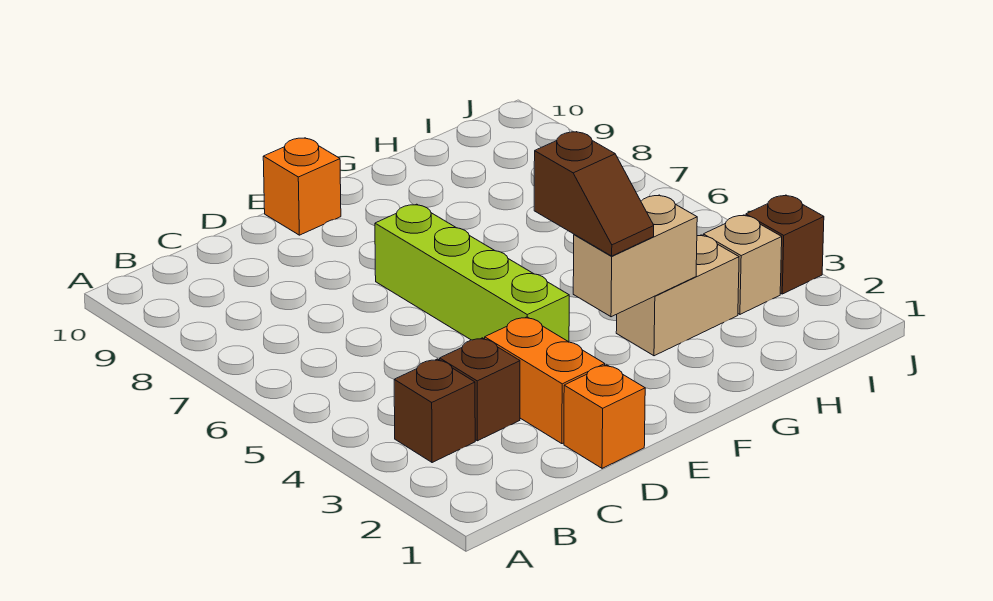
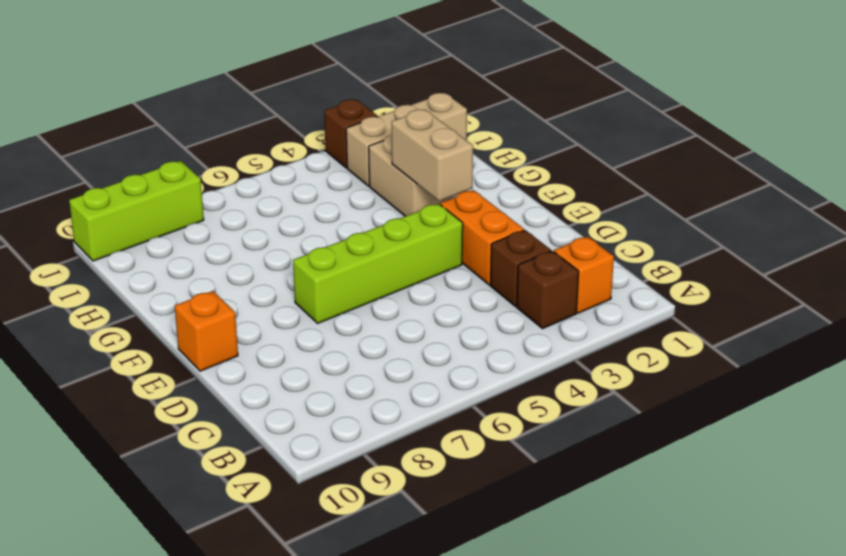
orange 1x1 brick [564,365,645,468] -> orange 1x1 brick moved to [554,236,614,313]
orange 1x2 brick [485,317,605,444] -> orange 1x2 brick turned to [440,190,524,285]
brown 1x2 slope [534,132,654,256] -> none
tan 1x1 brick [703,215,782,314] -> tan 1x3 brick [346,93,467,186]
none -> lime 1x3 brick [69,161,204,261]

